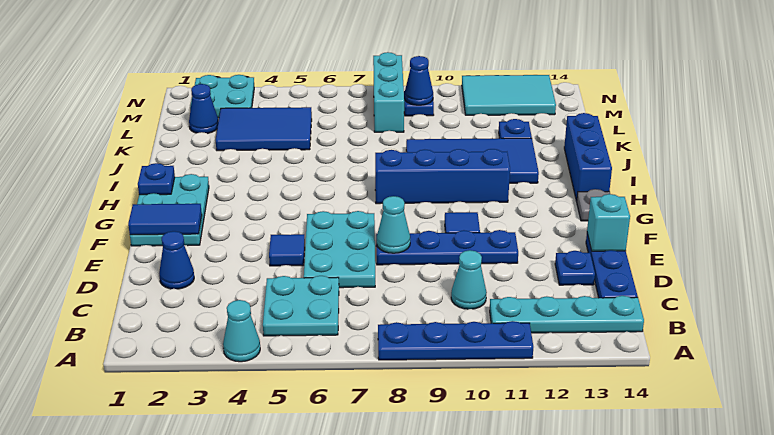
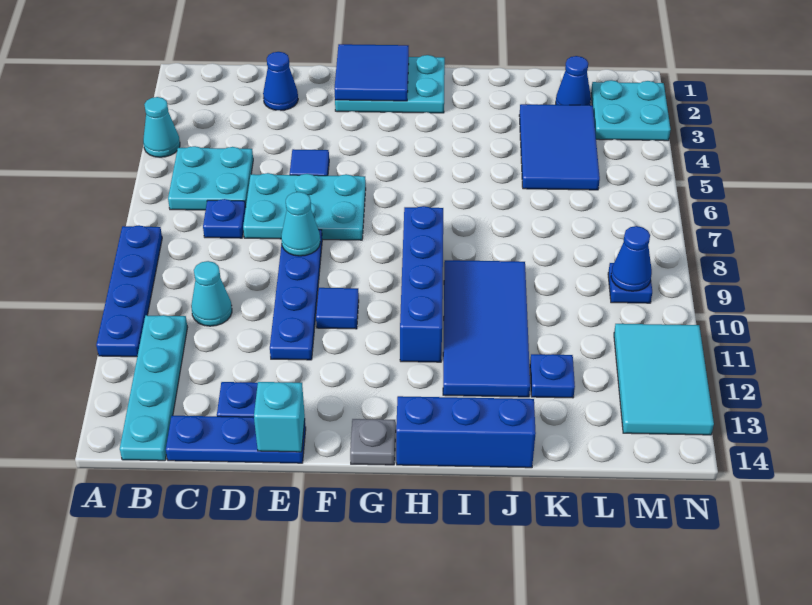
blue 1x2 tile [128,204,202,235] -> blue 2x2 tile [334,44,409,101]
blue 1x1 plate [138,163,175,195] -> blue 1x1 plate moved to [203,199,246,238]
cyan 1x3 brick [373,52,404,132] -> none

